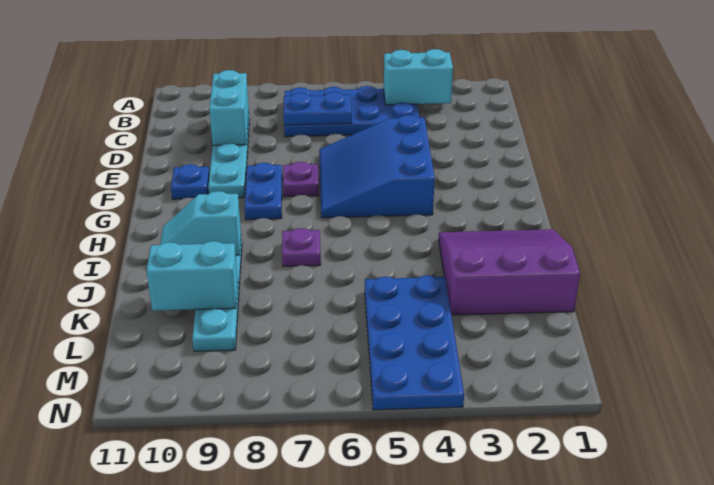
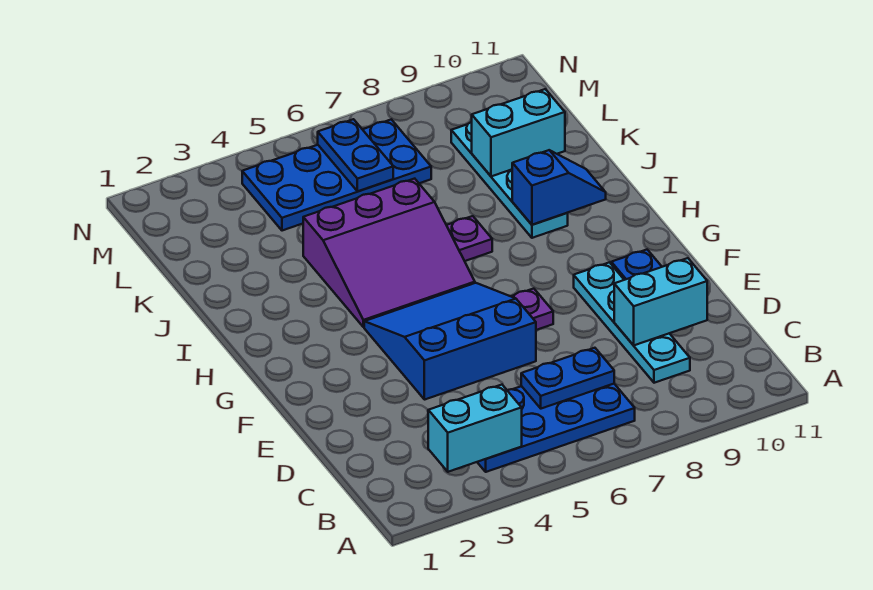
cyan 1x2 brick [209,70,249,145] -> cyan 1x2 brick turned to [614,258,707,345]
blue 3x3 slope [319,115,435,218] -> blue 3x3 slope turned to [364,283,536,400]
blue 1x2 plate [244,163,282,220] -> blue 1x2 plate moved to [318,119,393,191]
purple 3x3 slope [439,229,580,315] -> purple 3x3 slope moved to [303,179,475,327]
cyan 1x2 slope [160,191,241,255] -> blue 1x2 slope [512,150,606,225]
blue 2x4 plate [365,275,464,410] -> blue 2x4 plate turned to [242,119,431,231]

